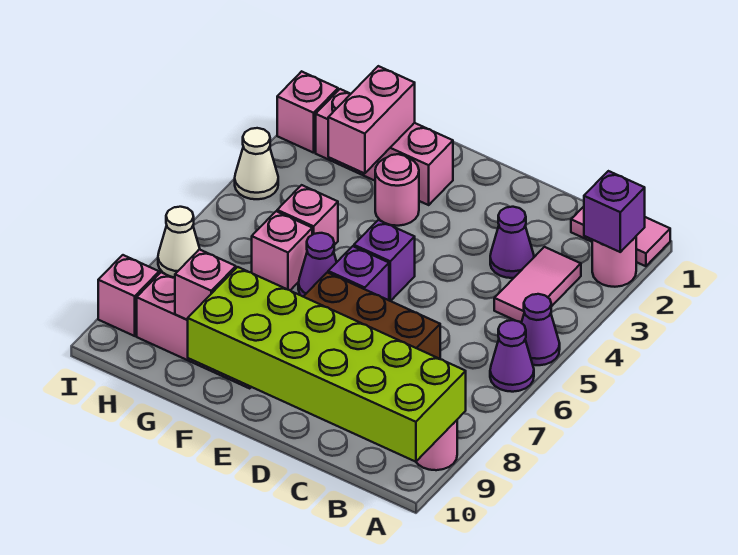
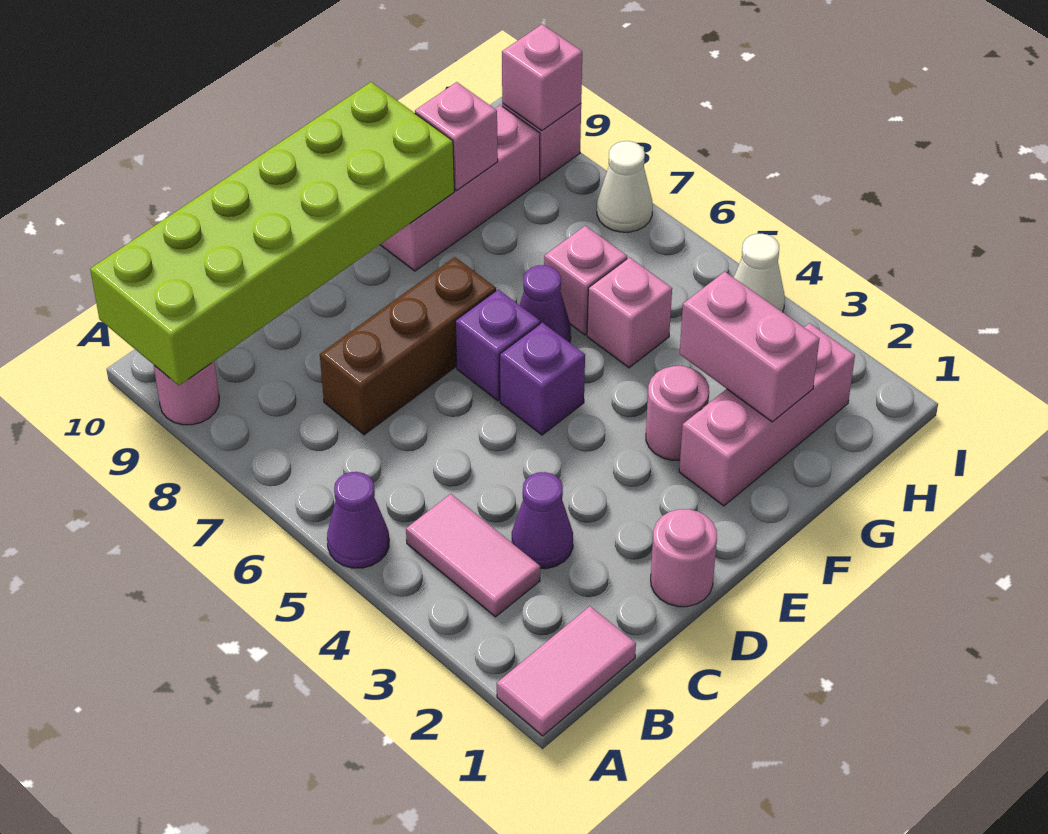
pink 1x1 round brick [592,237,636,287] -> pink 1x1 round brick moved to [651,509,717,607]
purple 1x1 brick [584,171,645,252] -> none
purple 1x1 cone [490,320,534,392] -> none
pink 1x1 brick [277,71,338,153] -> pink 1x1 brick moved to [502,24,582,131]

